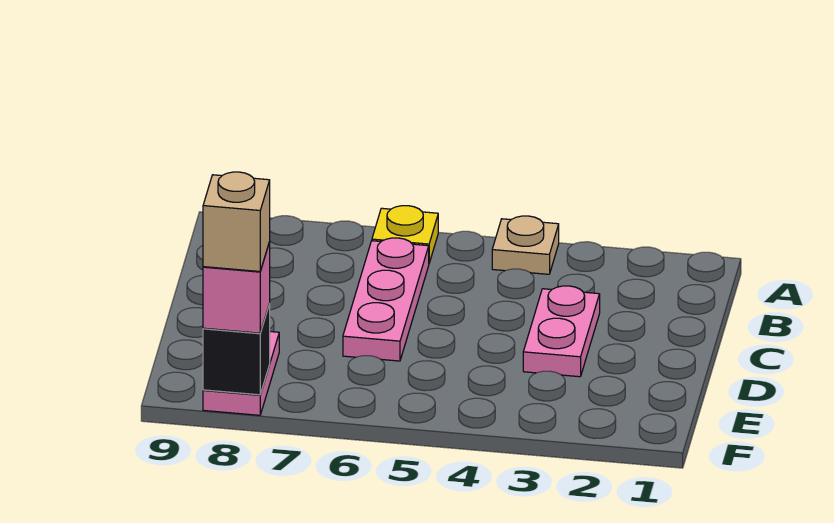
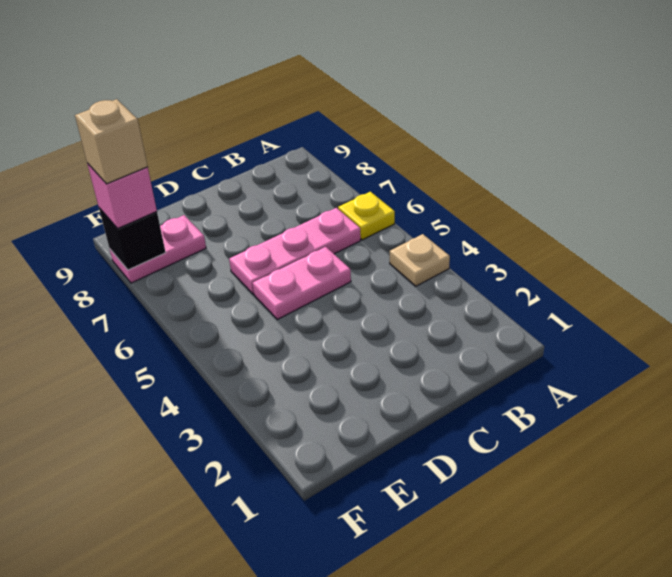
pink 1x2 plate [523,286,600,377] -> pink 1x2 plate moved to [253,247,351,319]

